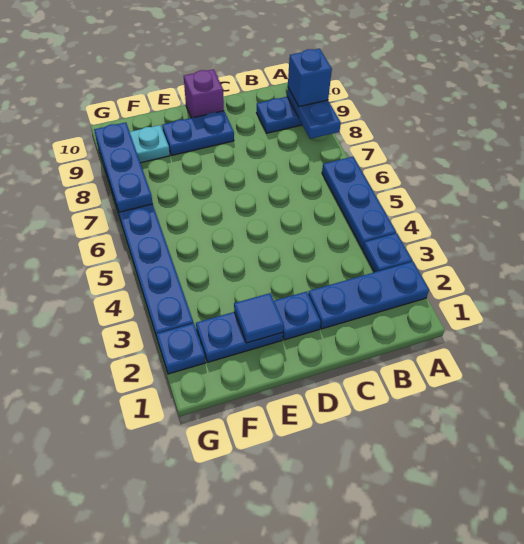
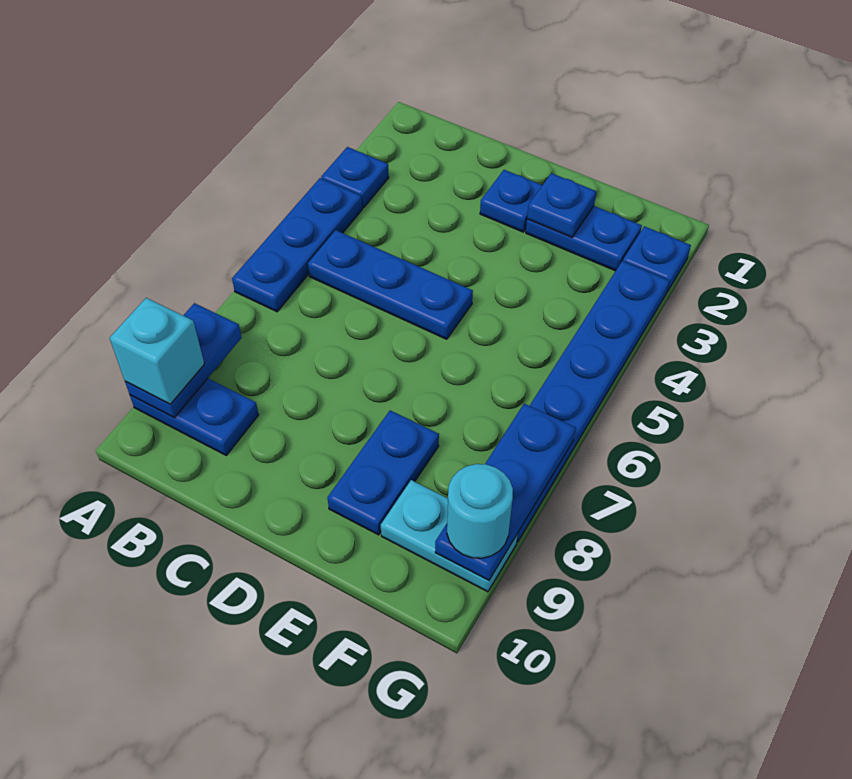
blue 1x3 plate [308,262,429,329] -> blue 1x3 plate moved to [308,230,473,339]
blue 1x1 brick [288,49,332,107] -> cyan 1x1 brick [110,298,204,404]
blue 1x2 plate [162,111,234,155] -> blue 1x2 plate turned to [327,410,439,535]
purple 1x1 brick [184,69,224,118] -> none
blue 1x1 tile [234,293,284,343] -> blue 1x1 plate [527,173,596,237]
none -> cyan 1x1 round brick [447,464,513,558]

